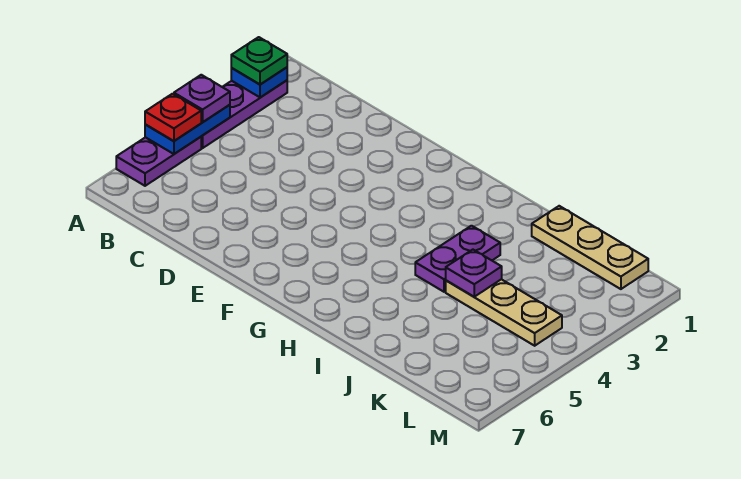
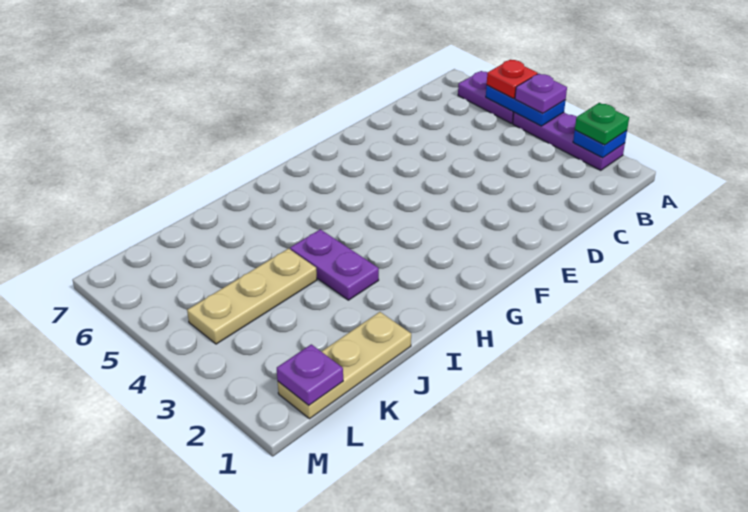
purple 1x1 plate [446,250,502,297] -> purple 1x1 plate moved to [277,344,343,405]

